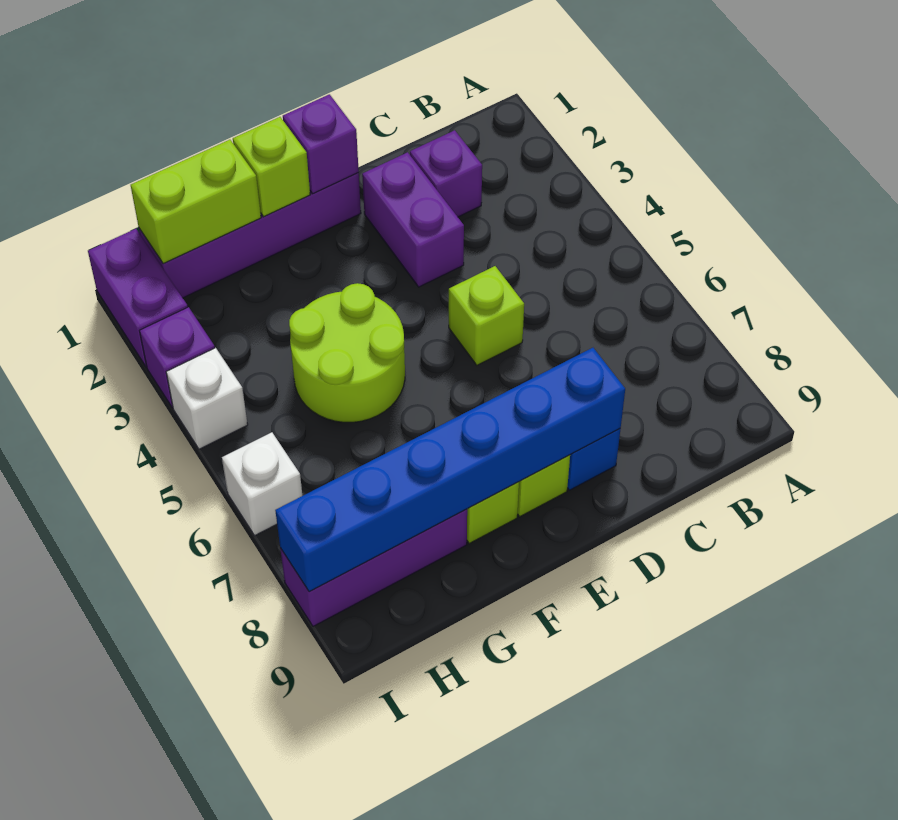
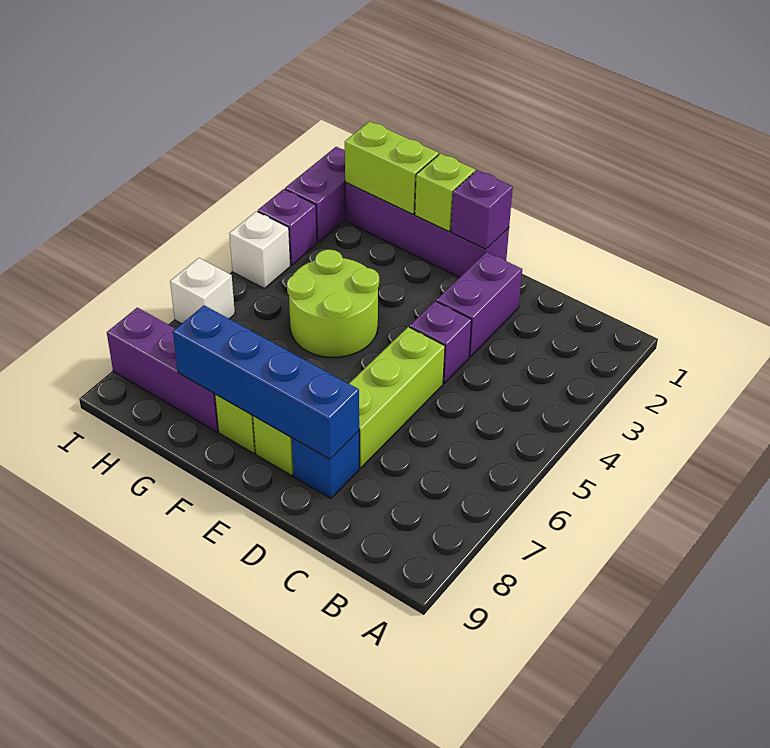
purple 1x1 brick [410,130,482,217] -> purple 1x1 brick moved to [409,301,472,383]
lime 1x1 brick [449,266,524,365] -> lime 1x3 brick [349,327,445,468]
blue 1x6 brick [275,348,625,592] -> blue 1x4 brick [173,305,359,459]

